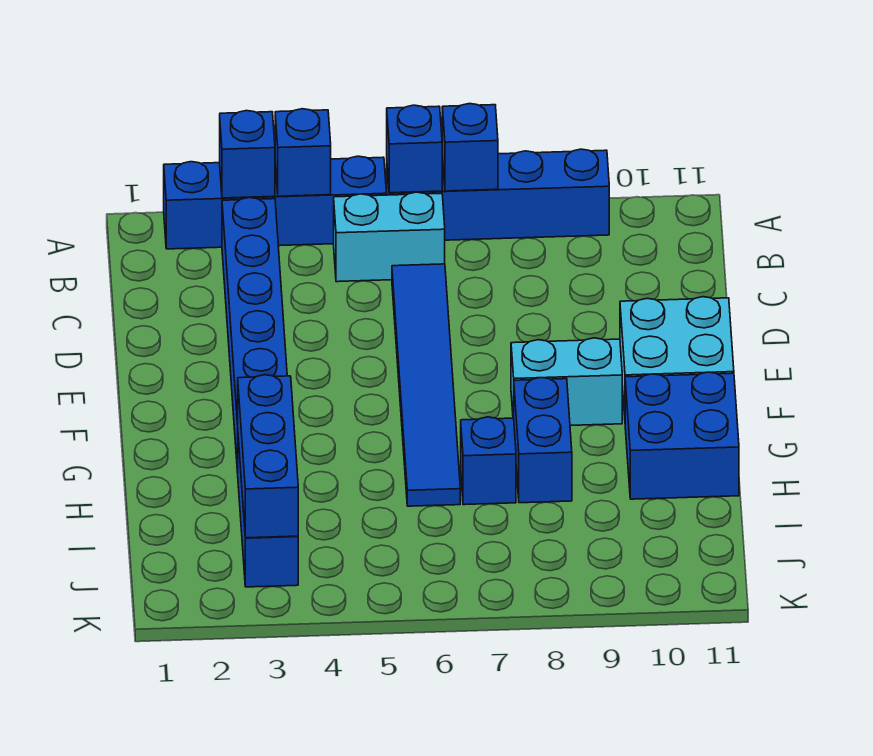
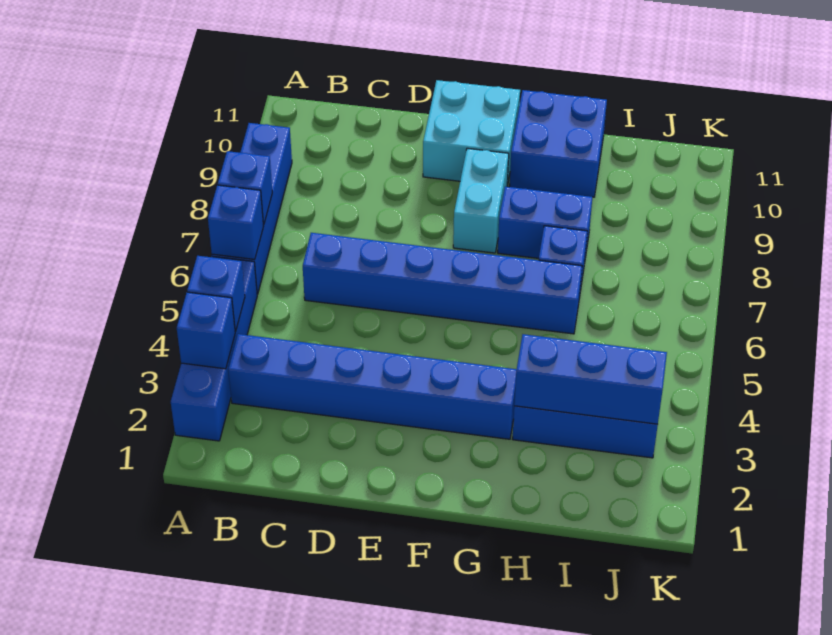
cyan 1x2 brick [334,192,445,282] -> none
blue 1x6 tile [392,264,460,506] -> blue 1x6 brick [303,233,582,334]

